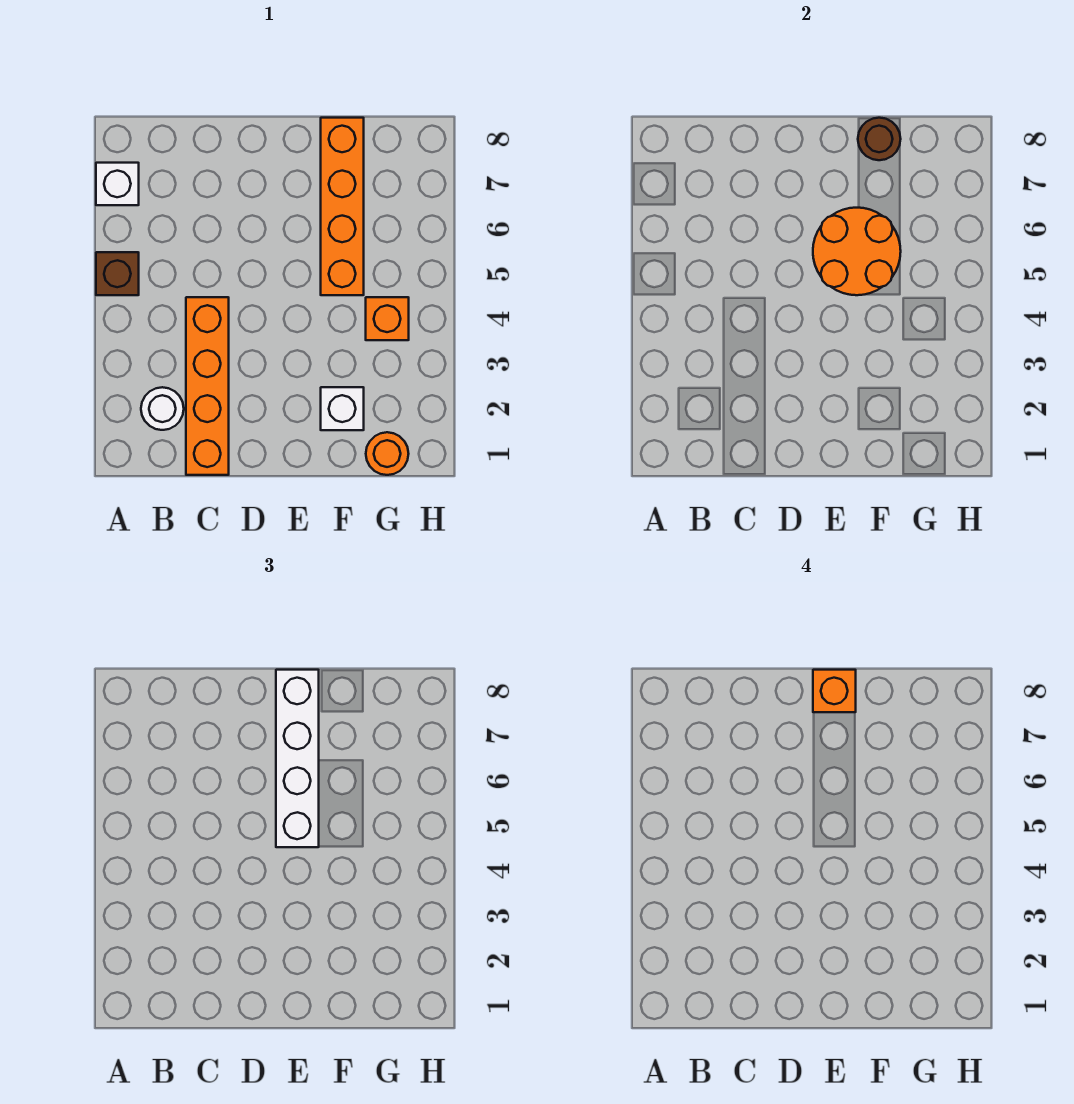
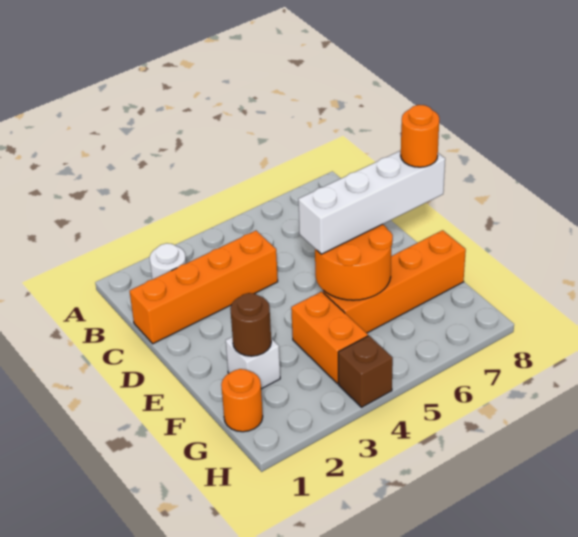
brown 1x1 brick [96,252,139,295] -> brown 1x1 brick moved to [338,336,393,407]
white 1x1 brick [96,163,139,205] -> none
orange 1x1 brick [813,670,856,712] -> orange 1x1 round brick [401,105,439,167]
brown 1x1 round brick [858,118,901,160] -> brown 1x1 round brick moved to [230,293,271,356]
orange 1x1 brick [366,297,409,340] -> orange 1x2 brick [291,292,368,384]

